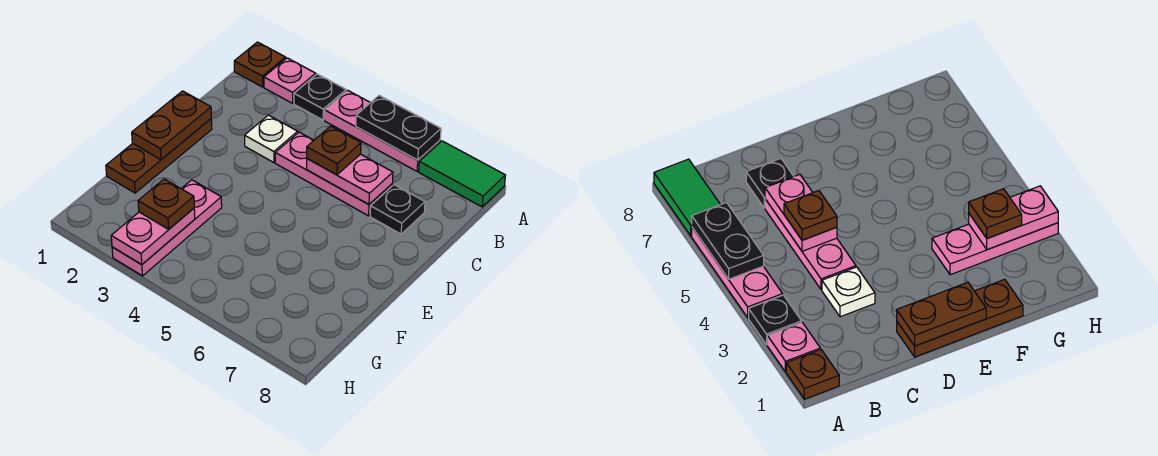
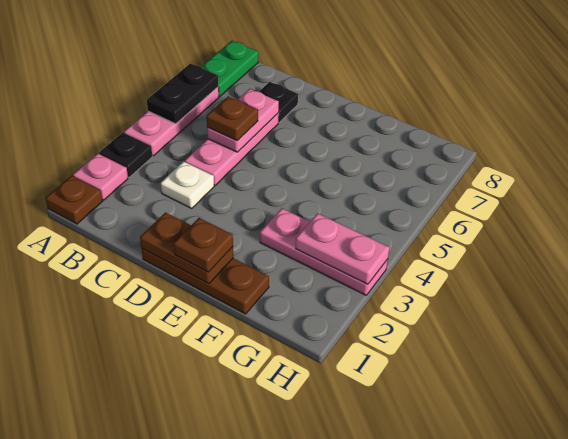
green 1x2 tile [419,141,505,207] -> green 1x2 plate [201,41,259,97]
brown 1x1 plate [138,179,194,229] -> brown 1x1 plate moved to [174,218,233,272]

